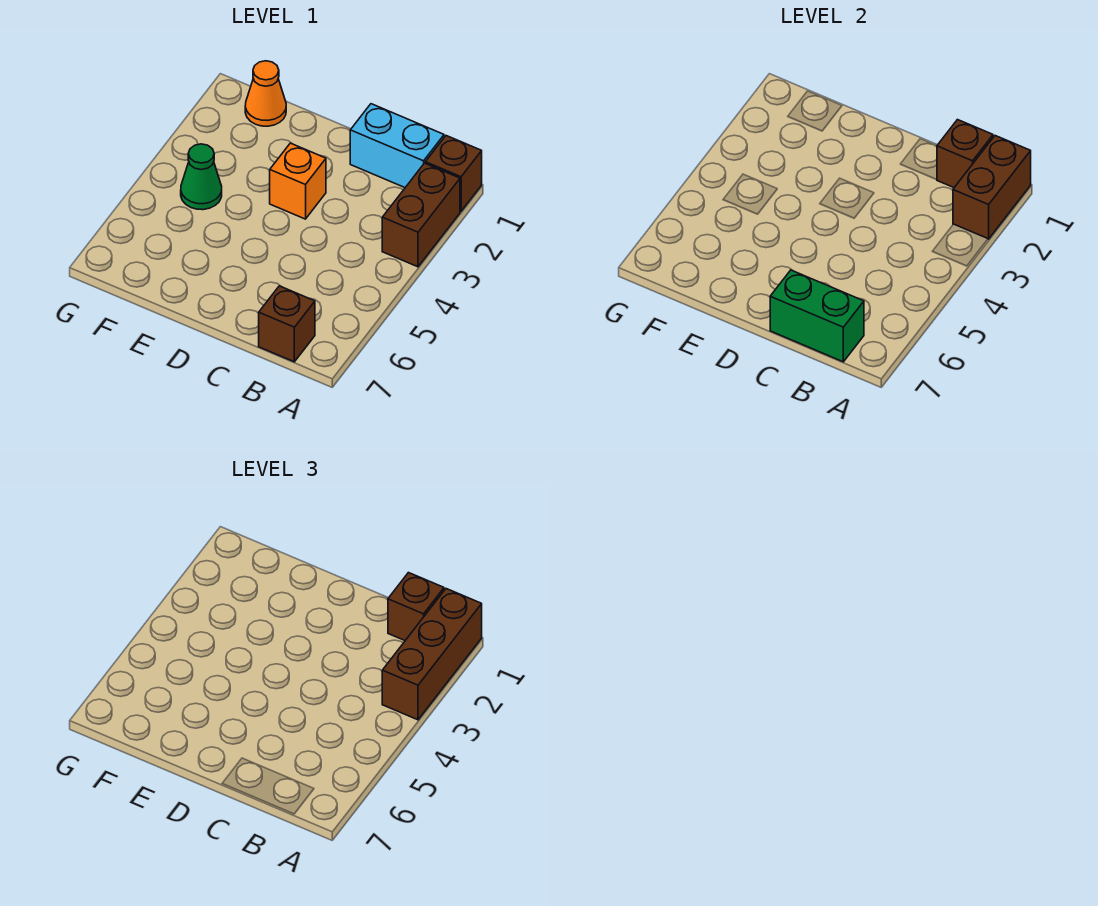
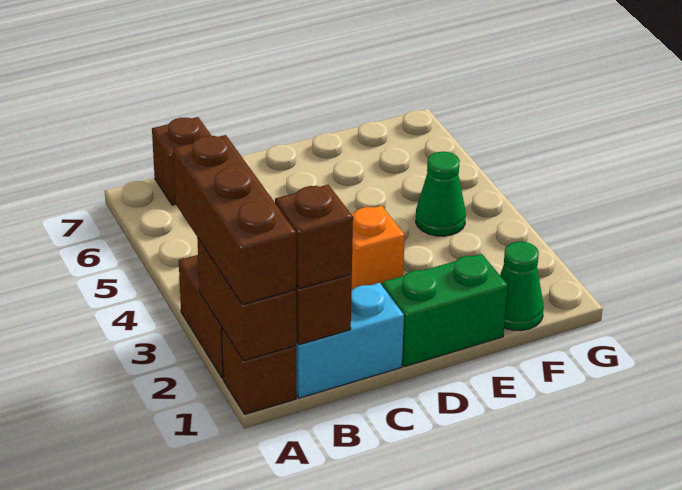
green 1x2 brick [770,270,864,362] -> green 1x2 brick moved to [382,254,508,367]
orange 1x1 cone [245,61,286,126] -> green 1x1 cone [500,242,544,331]

